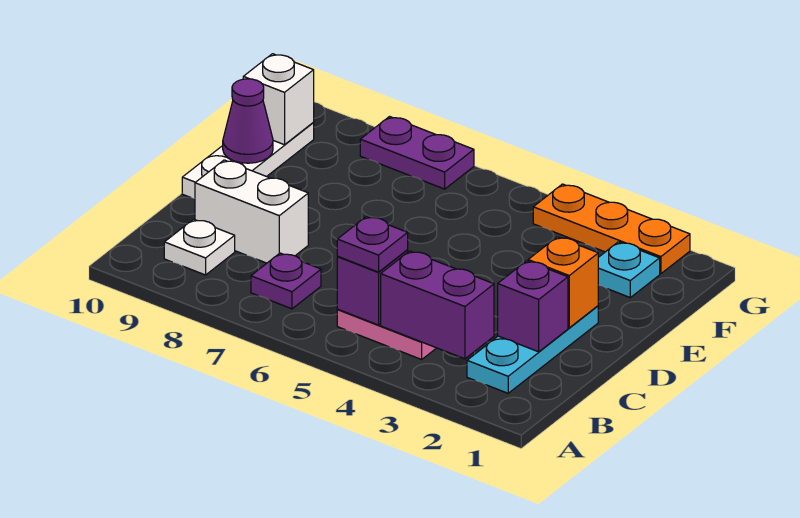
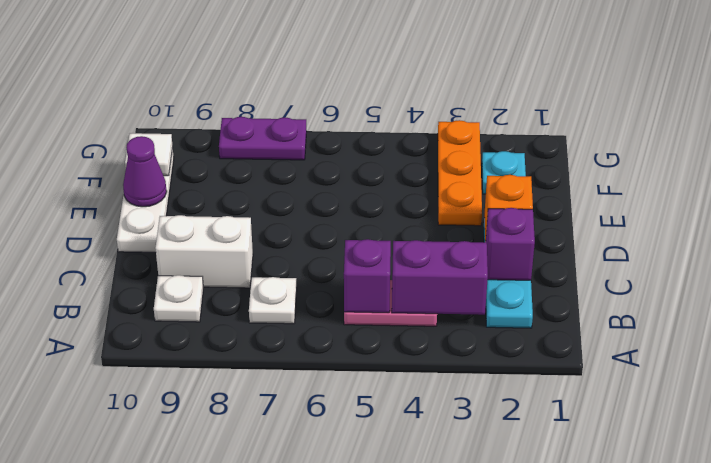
purple 1x1 plate [337,216,408,272] -> none
purple 1x1 plate [251,253,321,309] -> white 1x1 plate [249,277,297,324]
white 1x1 brick [243,54,314,145] -> white 1x1 tile [125,133,173,176]
orange 1x3 plate [533,184,690,274] -> orange 1x3 plate turned to [438,120,482,226]

